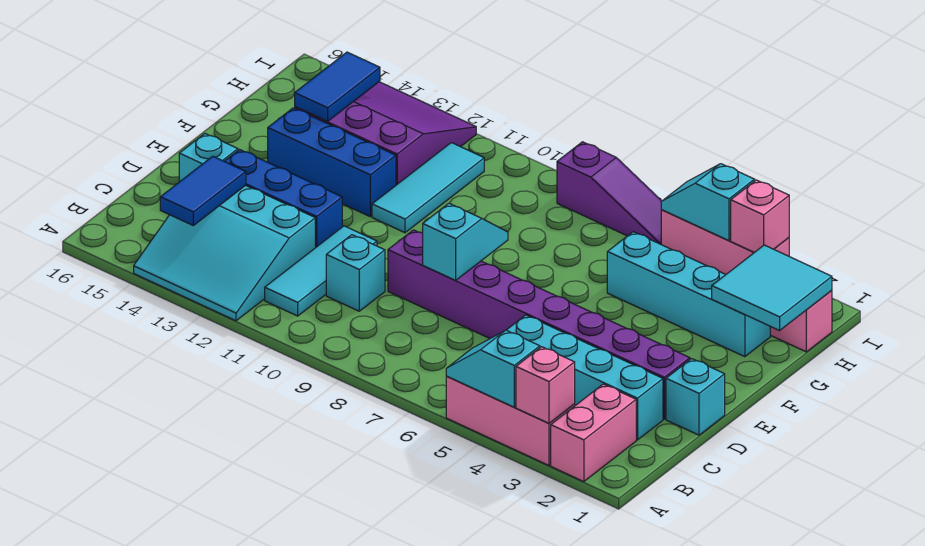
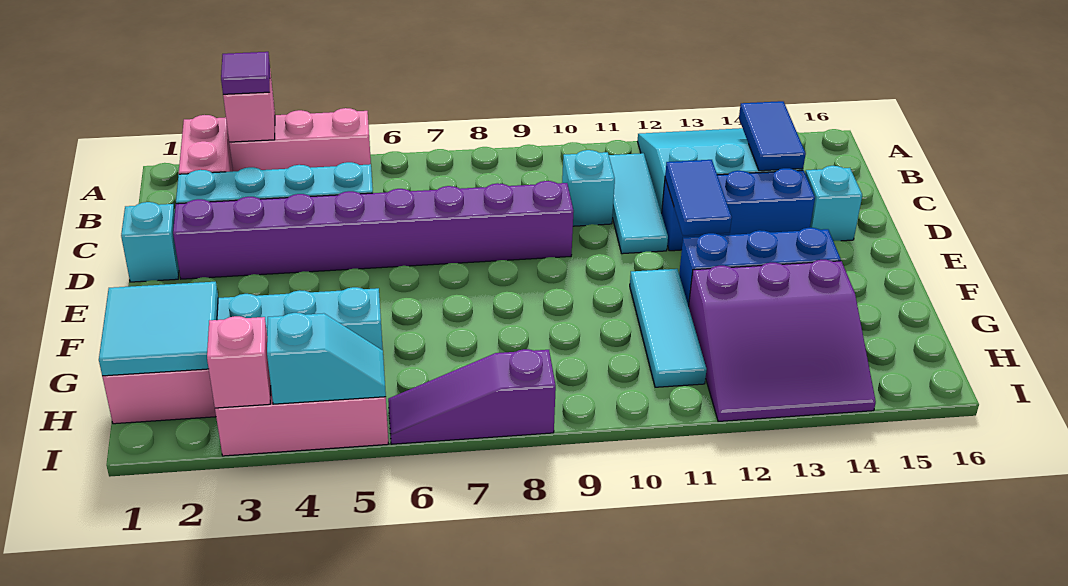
none -> purple 1x1 tile [221,52,270,94]
cyan 1x2 slope [446,330,540,407] -> none
cyan 1x2 slope [423,203,508,280] -> none
blue 1x2 tile [295,52,380,122] -> blue 1x2 tile moved to [665,160,732,235]

